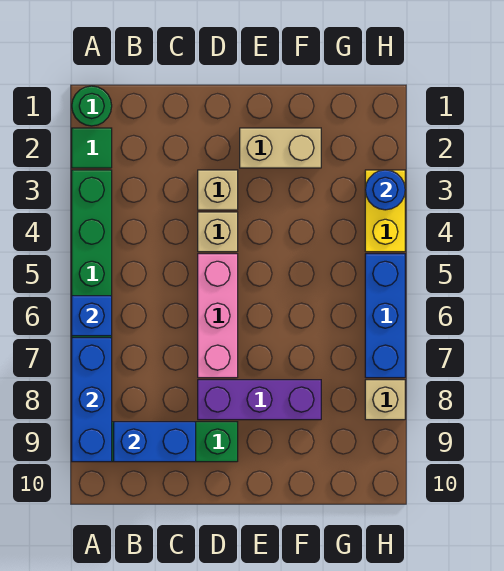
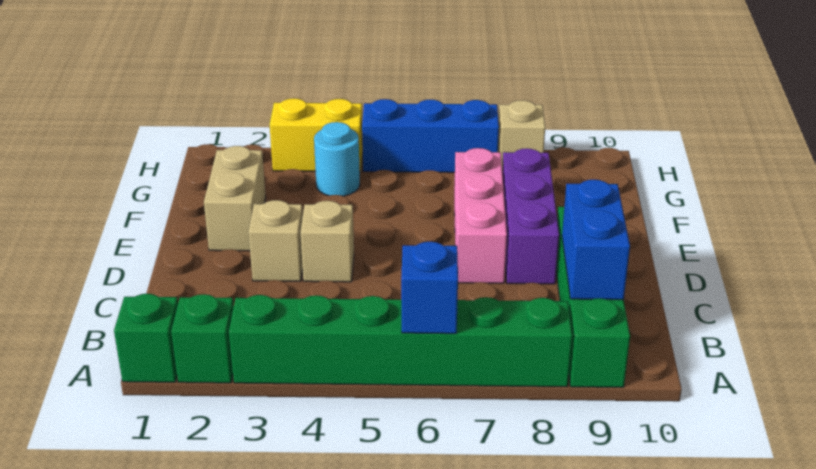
green 1x1 round brick [72,86,112,126] -> green 1x1 brick [114,294,178,382]
green 1x1 tile [72,128,112,168] -> green 1x1 brick [171,294,234,383]
blue 1x3 brick [72,338,112,462] -> none
pink 1x3 brick [198,254,238,378] -> pink 1x3 brick turned to [454,148,507,283]
none -> cyan 1x1 round brick [314,122,360,196]
blue 1x1 round brick [365,170,405,210] -> none

